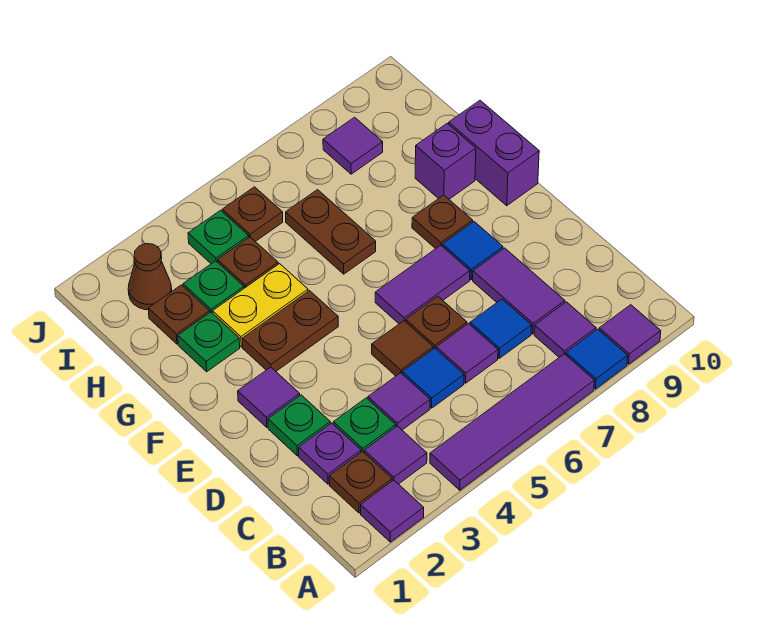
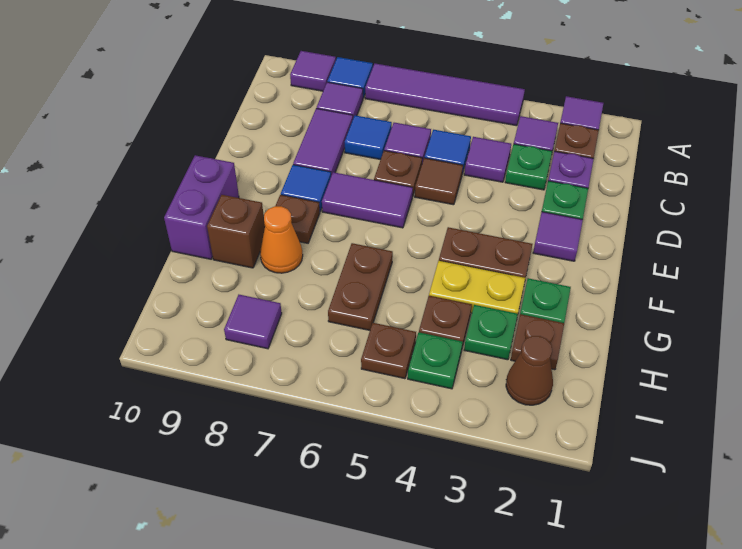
none -> orange 1x1 cone [260,206,303,273]
purple 1x1 brick [415,124,476,199] -> brown 1x1 brick [207,195,265,268]

